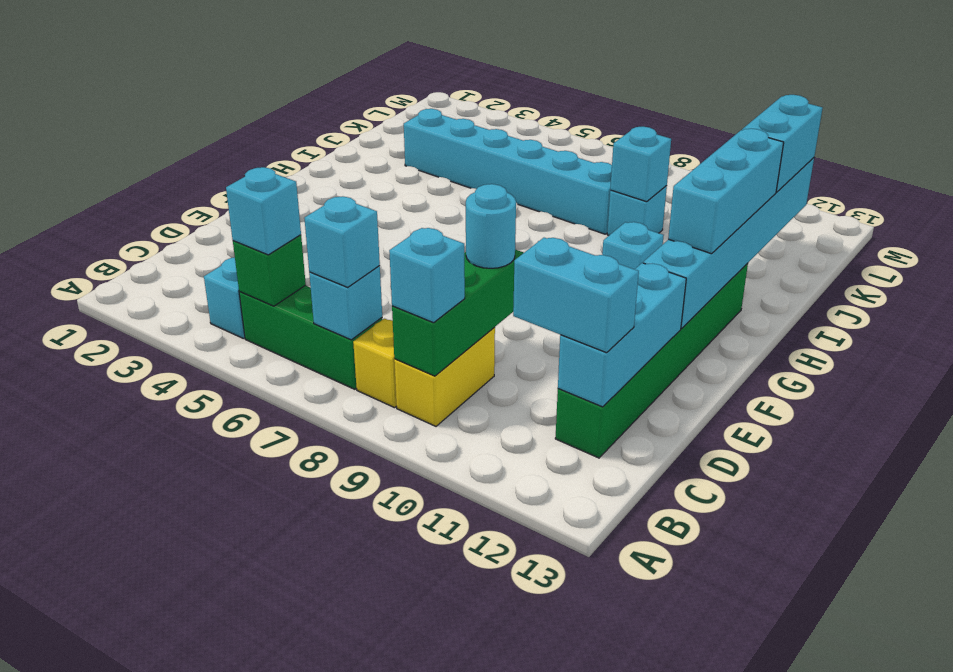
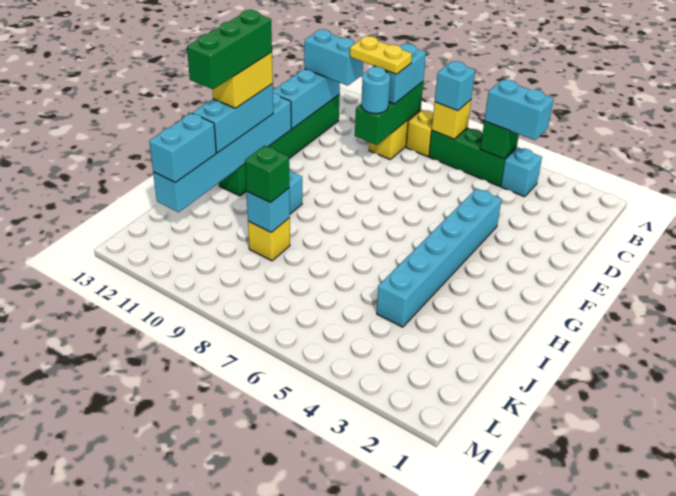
cyan 1x1 brick [226,167,301,255] -> cyan 1x2 brick [484,80,554,140]
cyan 1x1 brick [309,266,382,340] -> yellow 1x1 brick [432,100,471,139]
cyan 1x1 brick [389,228,465,323] -> cyan 1x2 brick [373,44,426,104]
none -> yellow 1x2 plate [350,36,412,74]
none -> yellow 1x2 brick [212,52,273,108]
none -> green 1x3 brick [187,10,272,89]
cyan 1x6 brick [404,109,612,234] -> cyan 1x6 brick turned to [377,188,502,327]
cyan 1x1 brick [607,186,667,235] -> yellow 1x1 brick [248,218,290,261]
none -> green 1x1 brick [245,146,289,203]

